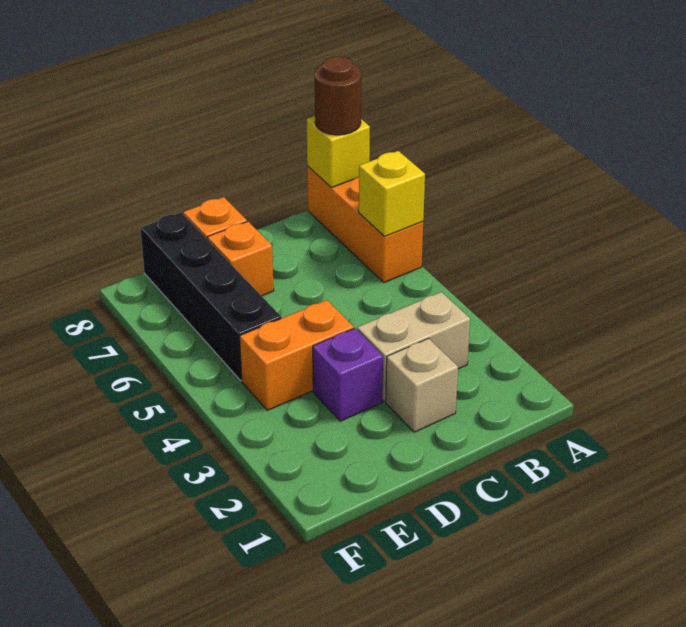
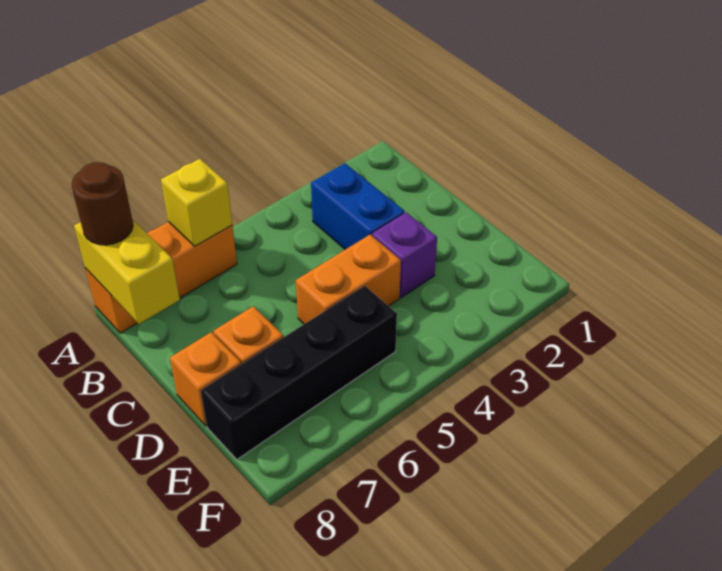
yellow 1x1 brick [307,116,370,187] -> yellow 1x2 brick [74,219,180,324]
tan 1x2 brick [357,292,470,402] -> blue 1x2 brick [311,163,405,249]
tan 1x1 brick [386,339,458,432] -> none
orange 1x2 brick [240,300,354,410] -> orange 1x2 brick turned to [296,235,401,324]

